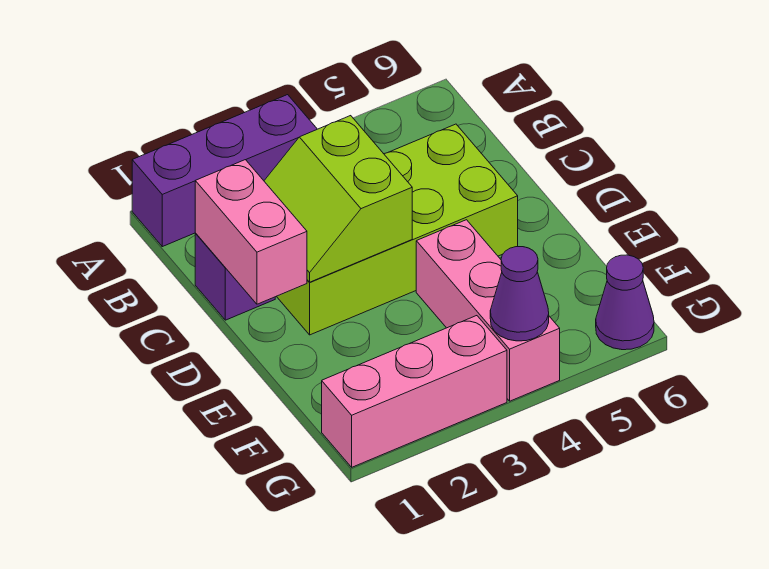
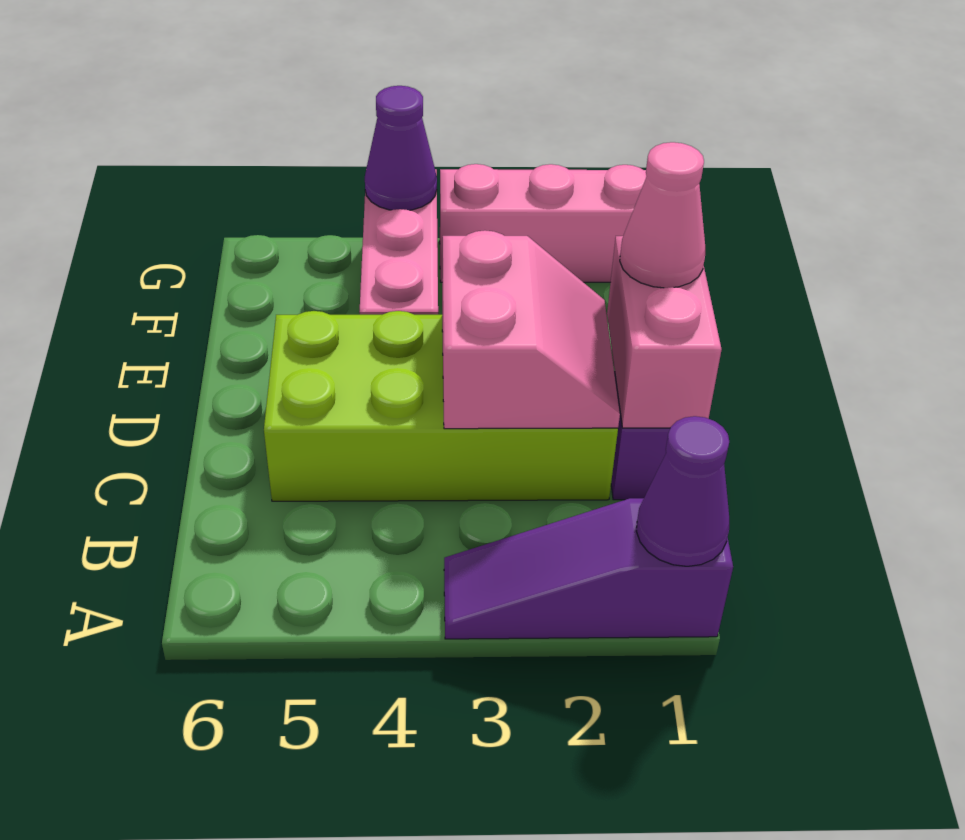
purple 1x3 brick [132,95,317,247] -> purple 1x3 slope [444,498,733,639]
lime 2x2 slope [264,116,412,282] -> pink 2x2 slope [442,230,620,429]
none -> pink 1x1 cone [620,142,705,288]
purple 1x1 cone [596,255,654,350] -> purple 1x1 cone moved to [636,416,729,566]

